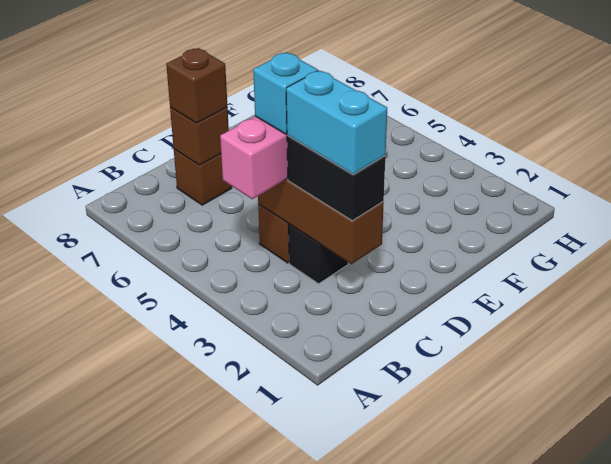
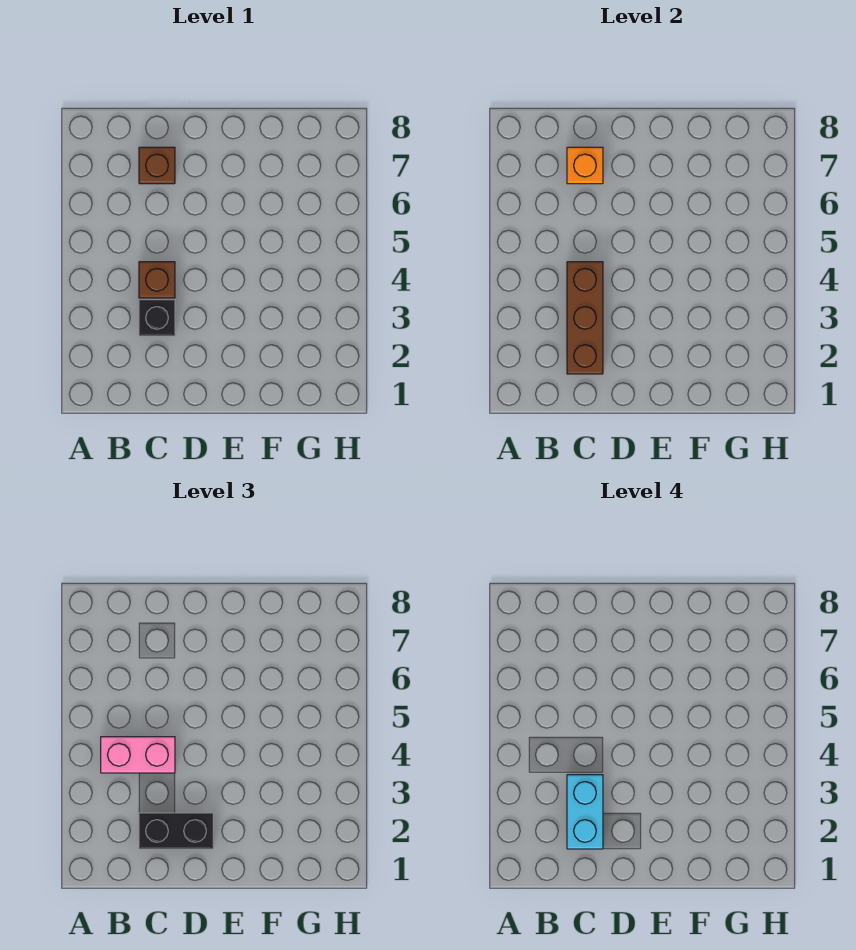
black 1x2 brick [287,136,385,221] -> black 1x2 brick turned to [139,813,213,849]
cyan 1x1 brick [253,52,318,134] -> none
brown 1x1 brick [170,107,229,165] -> orange 1x1 brick [567,147,603,184]
brown 1x1 brick [166,48,227,123] -> none

